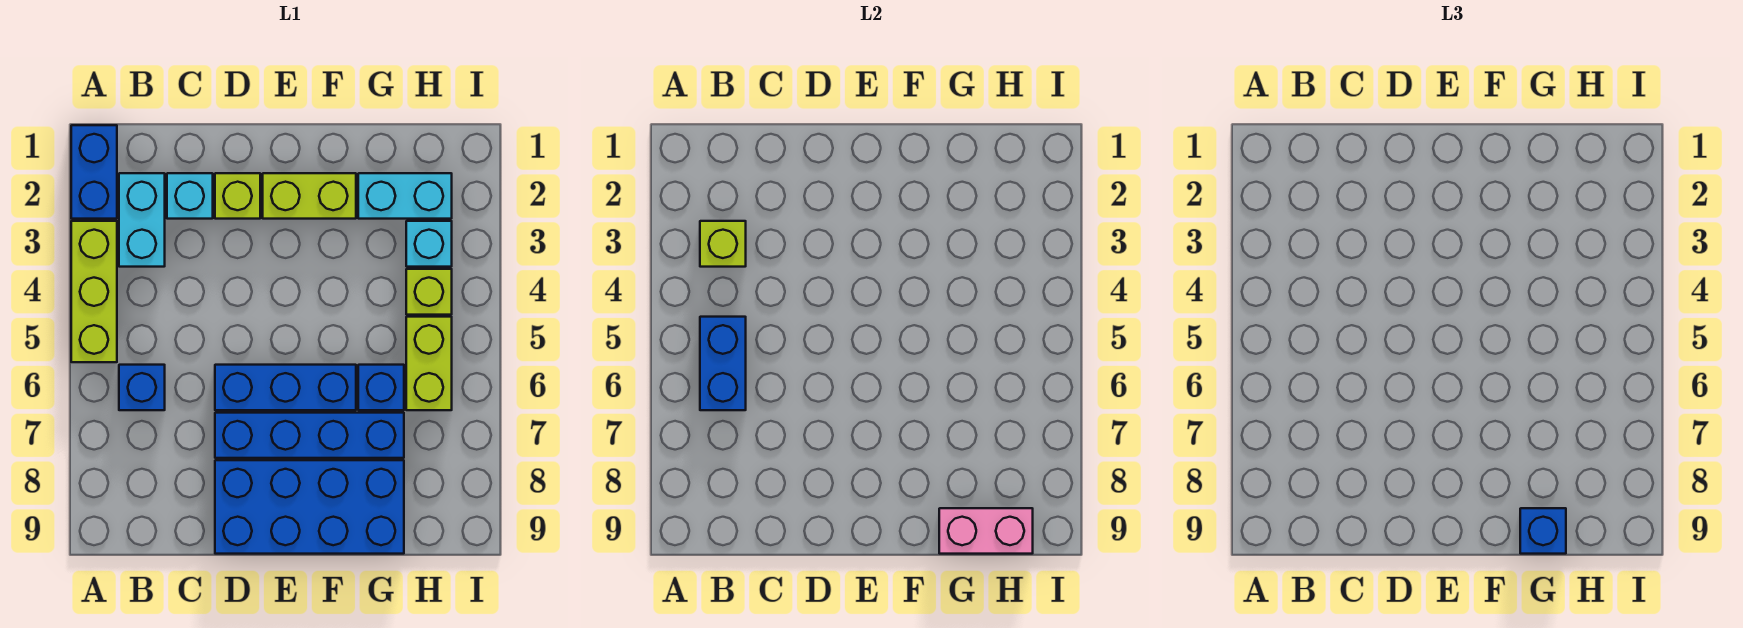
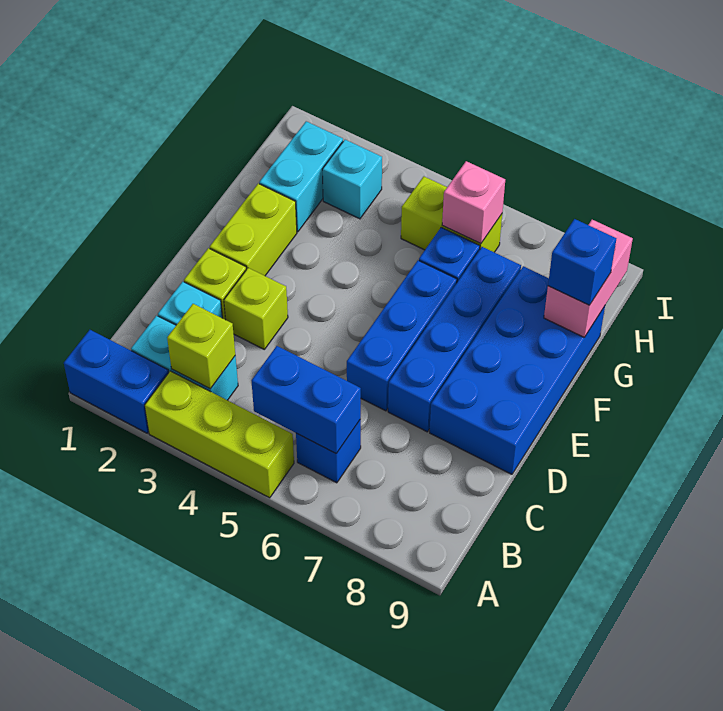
lime 1x1 brick [406,269,452,315] -> lime 1x1 brick moved to [224,268,288,349]
none -> pink 1x1 brick [442,161,505,244]

